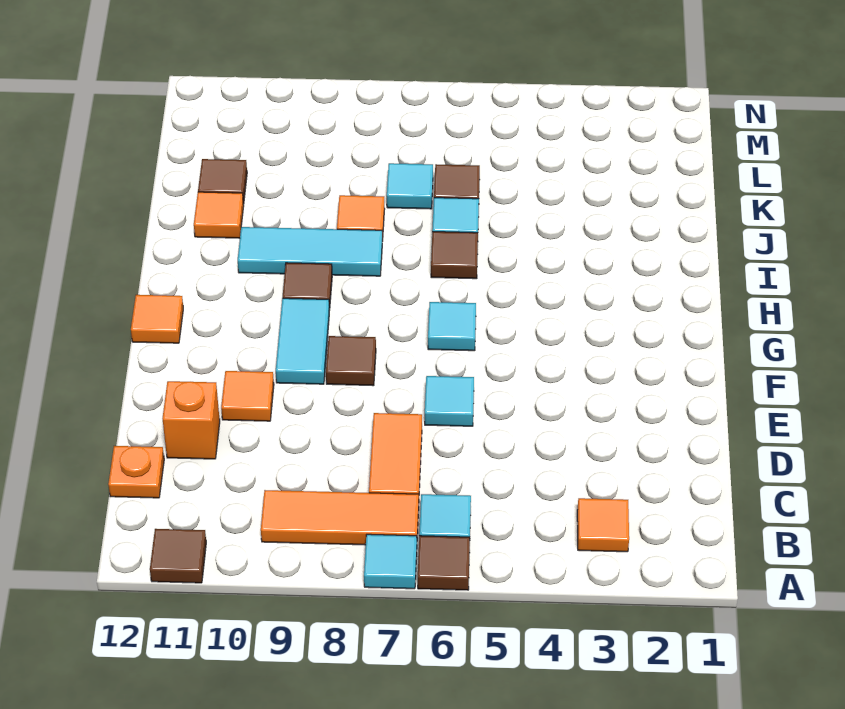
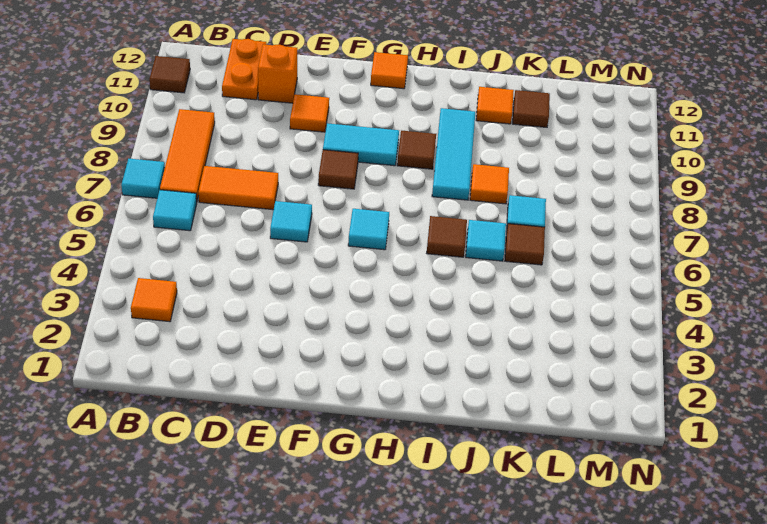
brown 1x1 tile [418,536,470,590] -> none
orange 1x1 plate [108,446,164,498] -> orange 1x2 plate [222,39,266,100]

